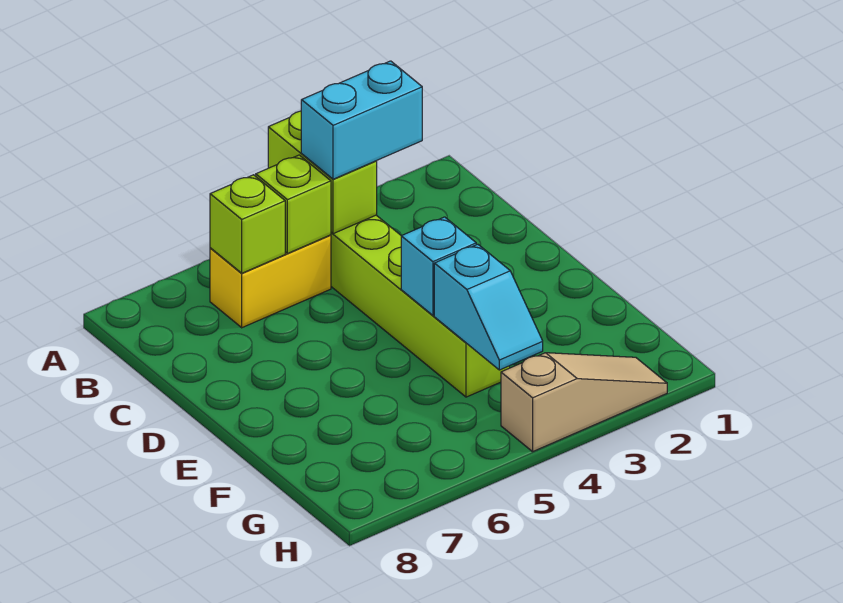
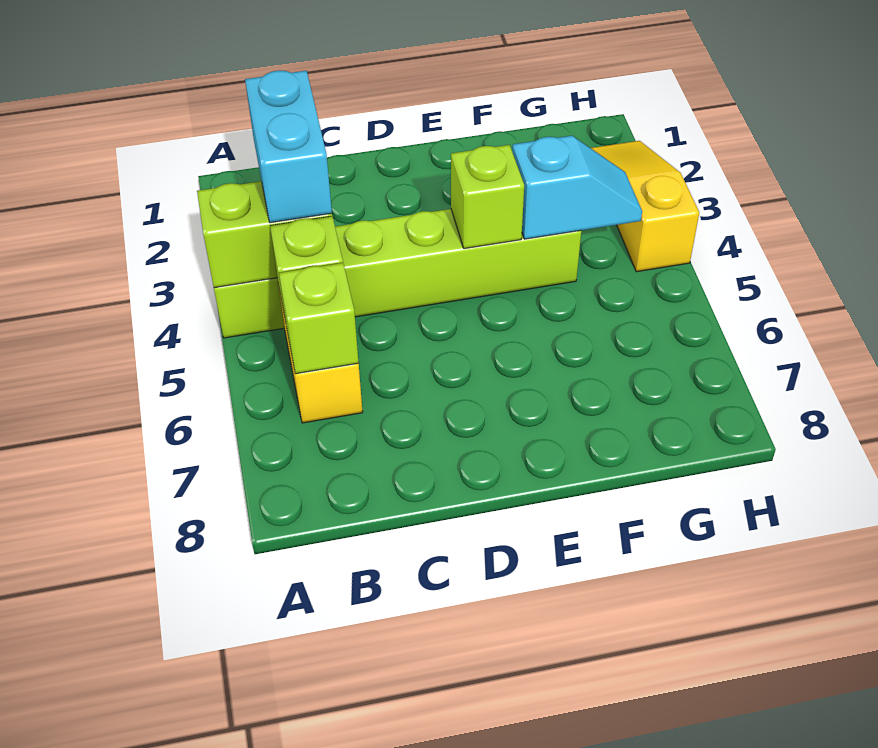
cyan 1x1 brick [401,217,476,315] -> lime 1x1 brick [451,145,524,249]
tan 1x3 slope [501,353,667,452] -> yellow 1x3 slope [591,141,699,272]

